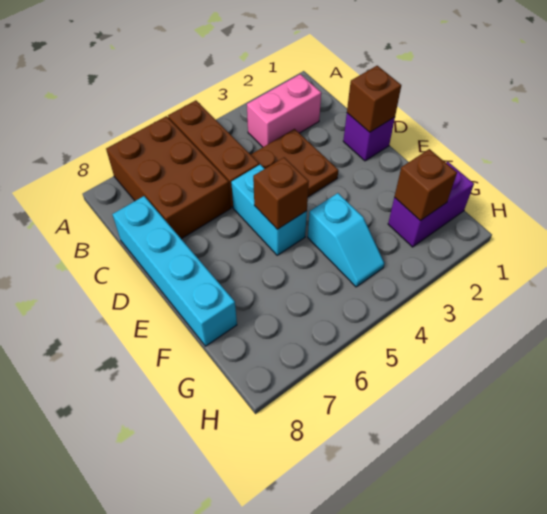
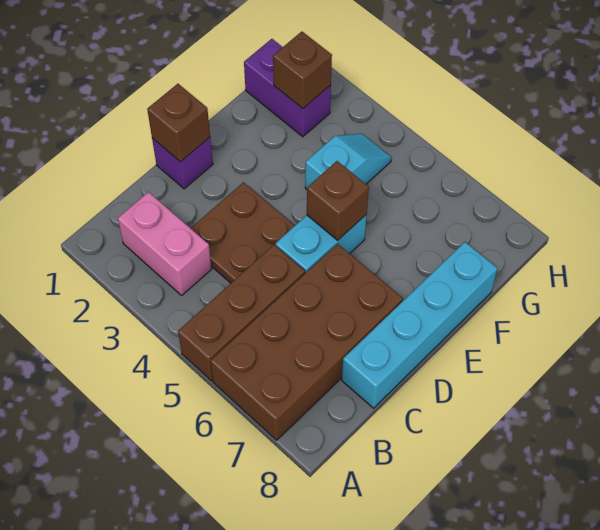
brown 2x3 brick [106,116,231,239] -> brown 2x4 brick [210,244,403,440]

